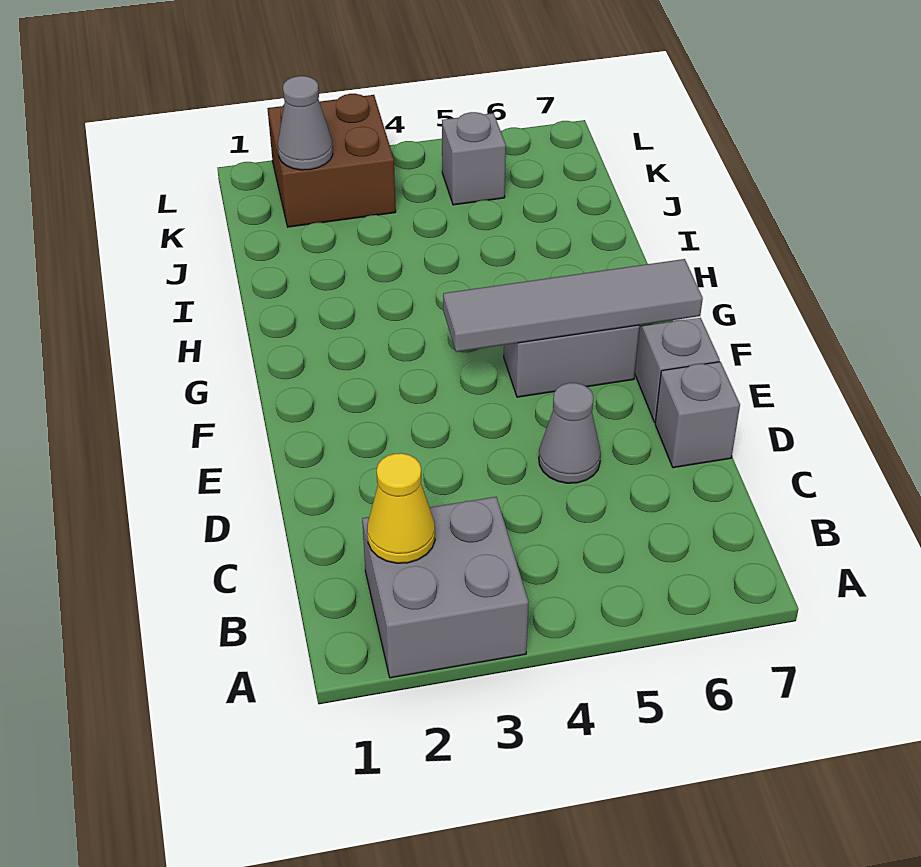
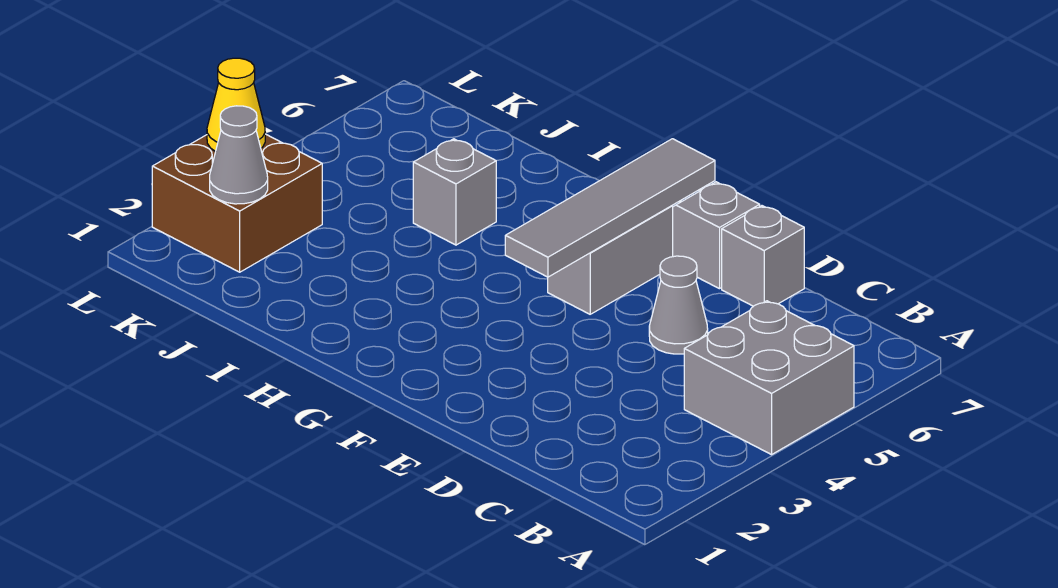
grey 2x2 brick [362,497,528,678] -> grey 2x2 brick moved to [684,301,854,455]
yellow 1x1 cone [367,453,435,563] -> yellow 1x1 cone moved to [207,58,265,152]
grey 1x1 brick [442,112,506,205] -> grey 1x1 brick moved to [413,139,496,245]

